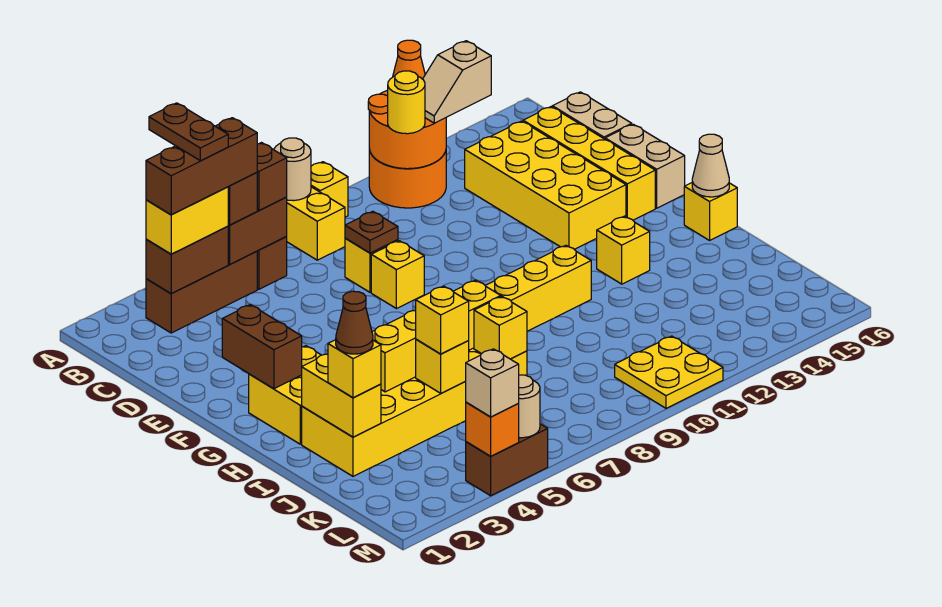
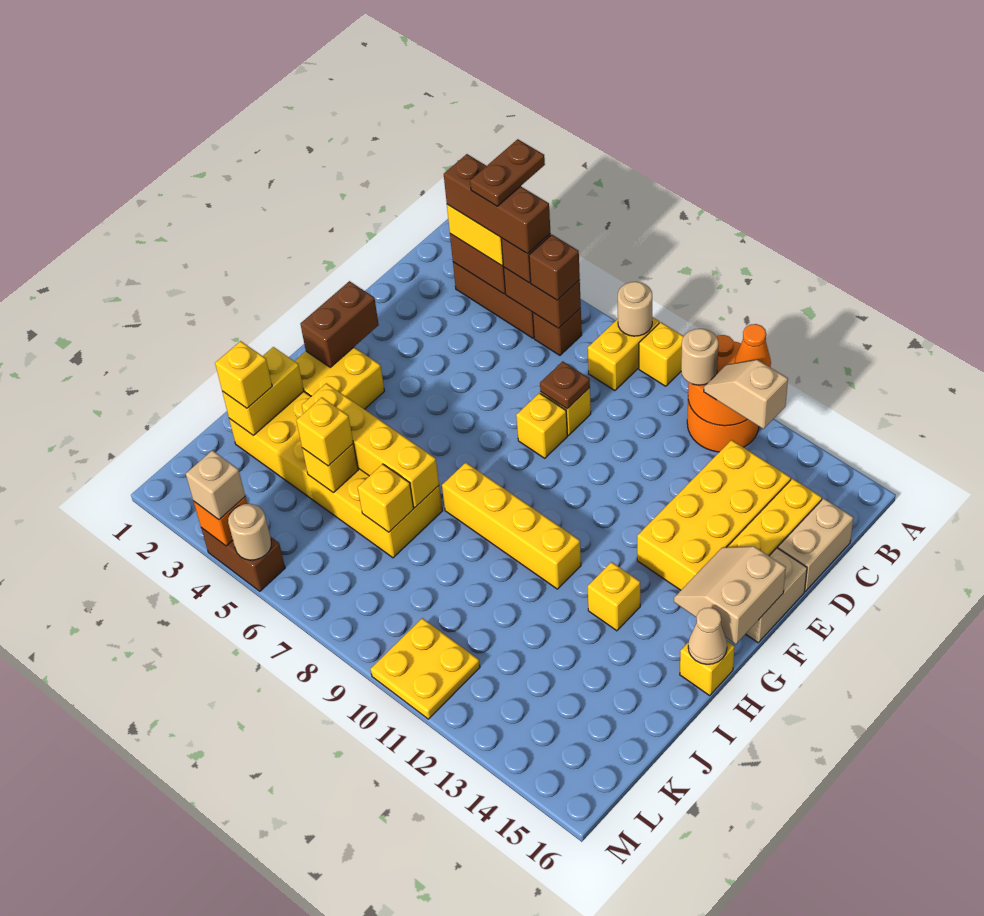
yellow 1x1 round brick [388,71,425,134] -> tan 1x1 round brick [681,329,719,385]
none -> tan 2x2 slope [674,546,786,644]
brown 1x1 cone [336,291,373,354] -> none

